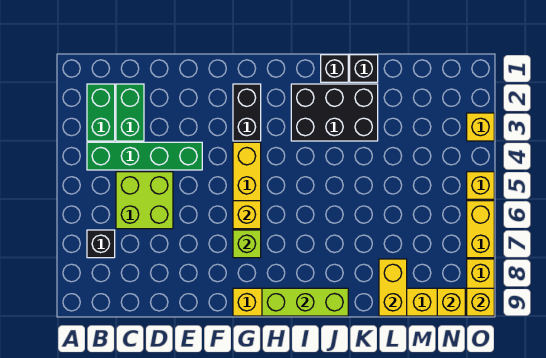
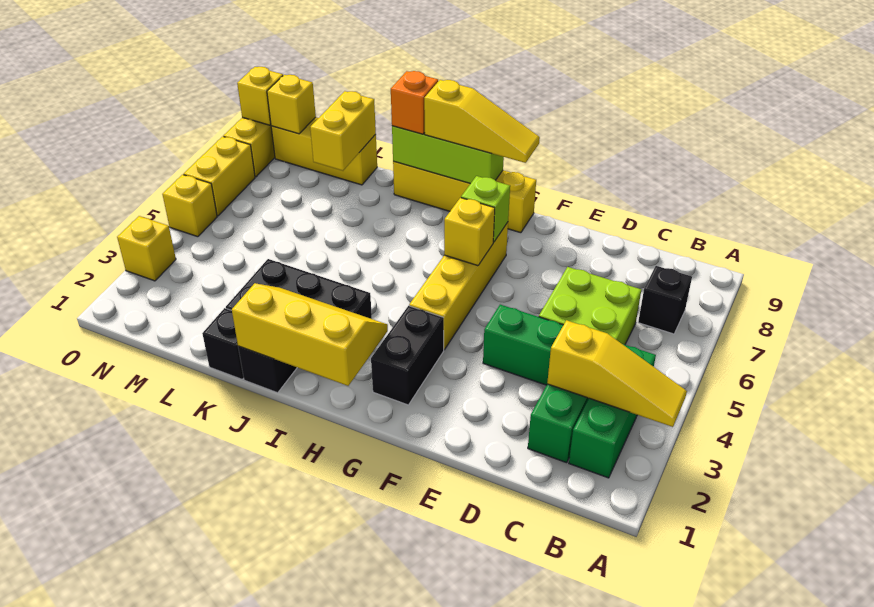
none -> yellow 1x3 slope [547,320,687,427]
none -> yellow 1x3 slope [424,80,540,163]
none -> yellow 2x3 slope [232,283,388,386]
none -> orange 1x1 brick [391,71,438,134]

